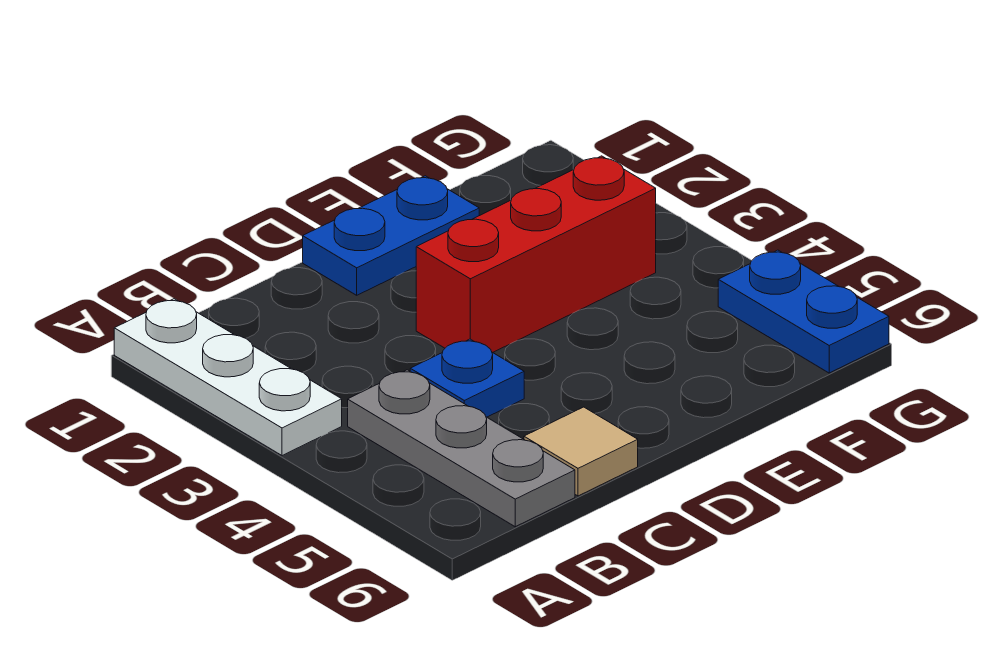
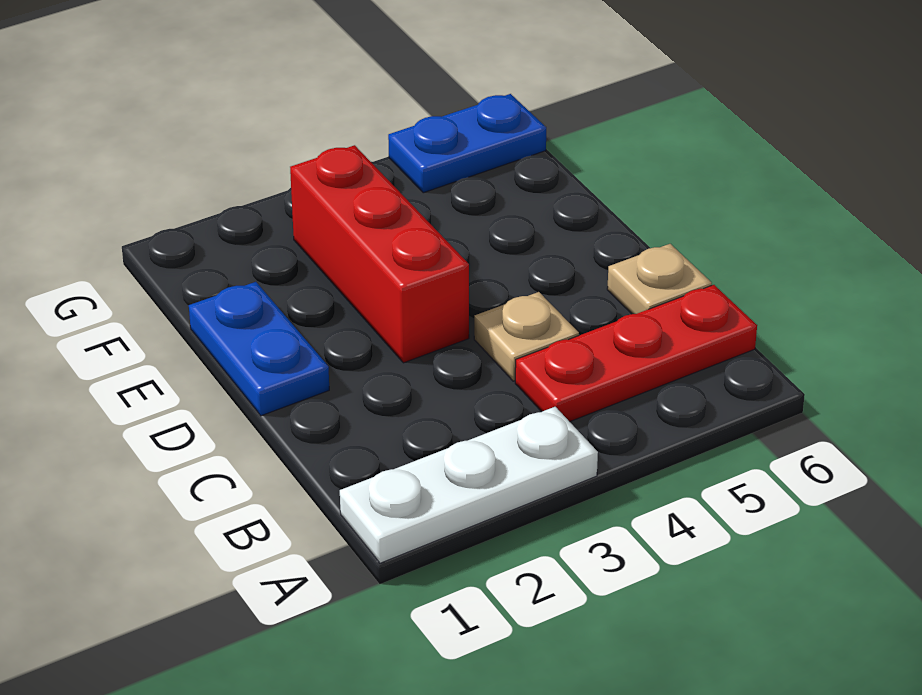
grey 1x3 plate [348,370,575,527] -> red 1x3 plate [515,285,757,422]
blue 1x1 plate [410,339,524,417] -> tan 1x1 plate [474,292,579,381]
tan 1x1 tile [524,407,638,496] -> tan 1x1 plate [607,244,712,314]

